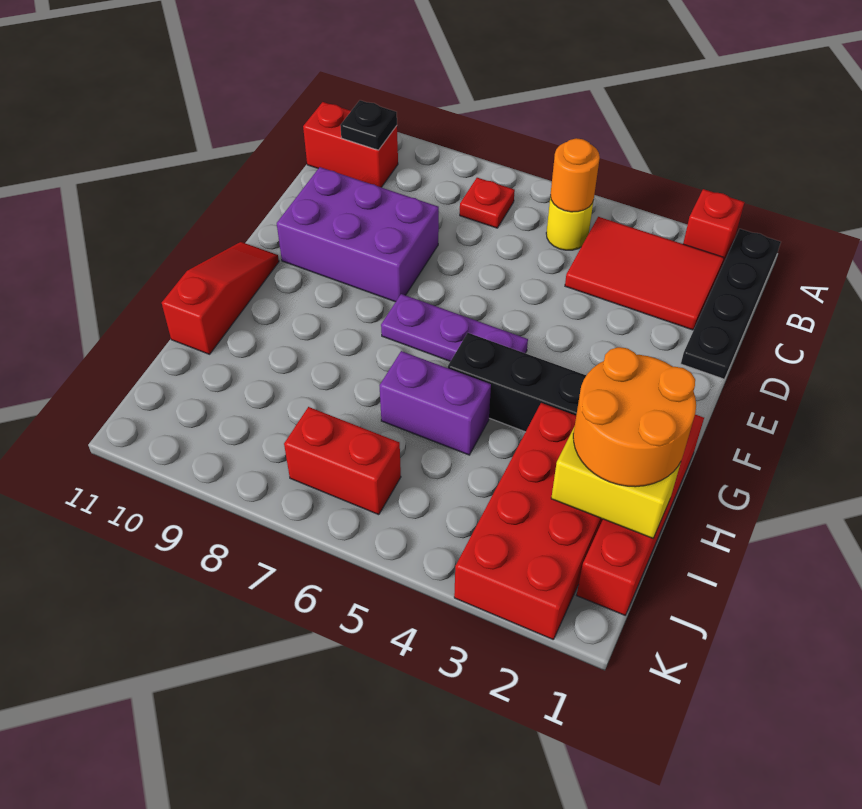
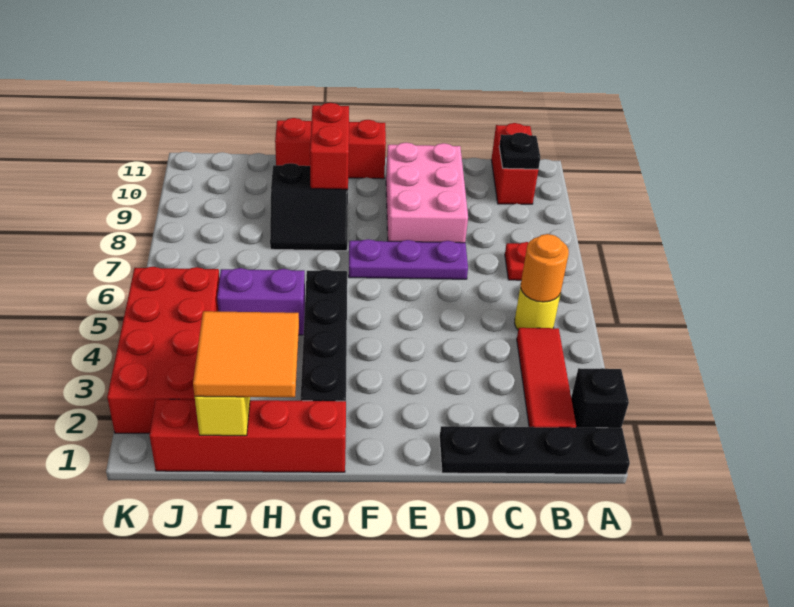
red 1x1 brick [683,189,745,268] -> black 1x1 brick [571,368,629,428]
red 2x3 tile [565,217,724,330] -> red 1x3 tile [517,328,576,428]
purple 2x3 brick [277,167,439,302] -> pink 2x3 brick [386,143,468,243]
purple 1x3 plate [381,294,528,361] -> purple 1x3 plate turned to [349,239,468,279]
red 1x3 slope [162,242,279,354] -> red 1x3 brick [275,118,386,179]
none -> black 2x2 slope [270,163,348,251]
orange 2x2 round brick [573,347,696,487] -> orange 2x2 tile [193,311,299,397]
red 2x4 brick [454,403,603,640] -> red 2x4 brick turned to [107,267,220,433]
purple 1x2 brick [379,351,491,455] -> purple 1x2 brick turned to [217,268,305,335]
red 1x2 brick [284,407,401,515] -> red 1x2 brick moved to [310,103,349,189]

